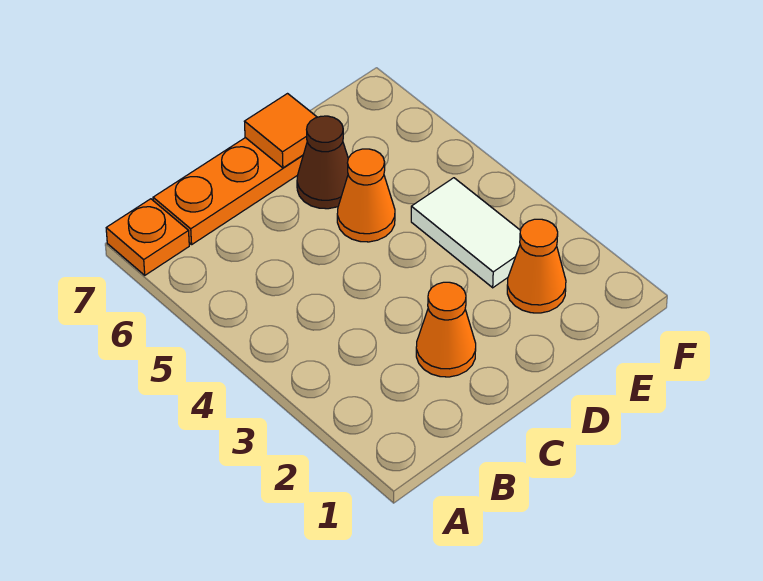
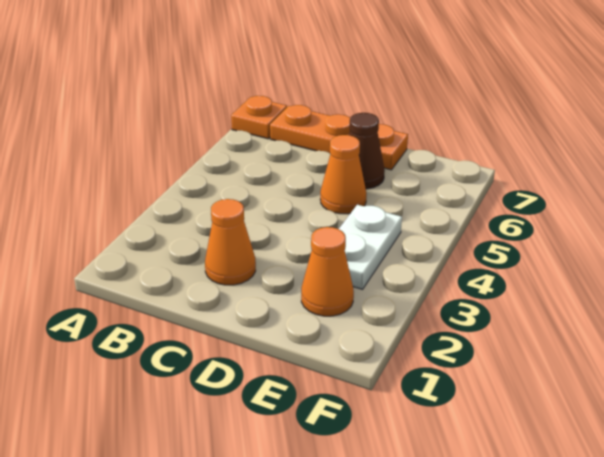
orange 1x1 tile [244,94,317,168] -> none
white 1x2 tile [411,178,521,288] -> white 1x2 plate [339,205,402,289]

